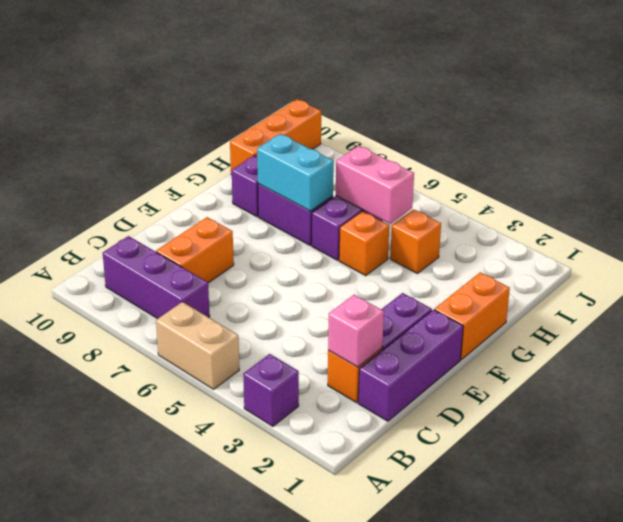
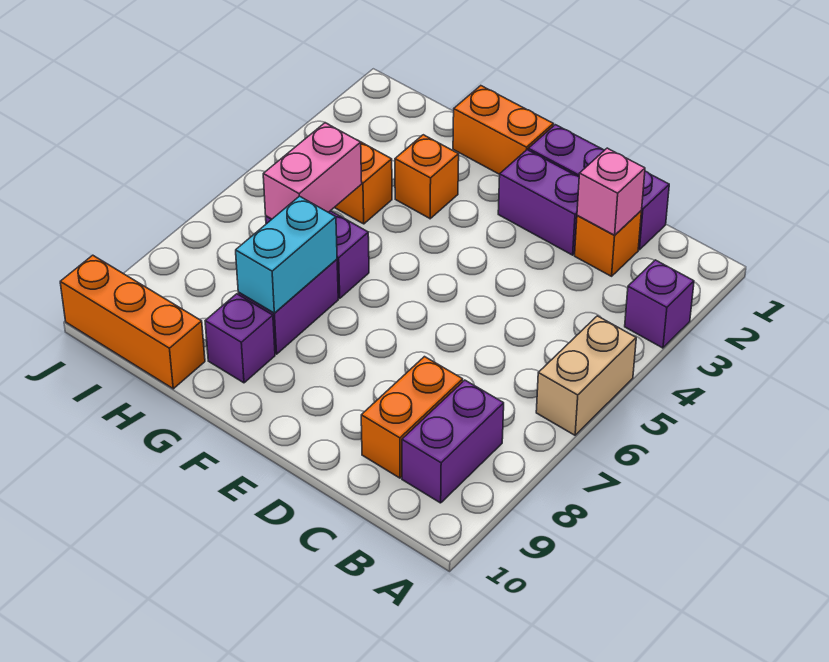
purple 1x3 brick [103,236,210,319] -> purple 1x2 brick [402,380,504,503]
orange 1x2 brick [156,217,234,283] -> orange 1x2 brick turned to [361,357,463,478]
orange 1x1 brick [339,211,389,276] -> orange 1x1 brick moved to [395,135,459,219]

